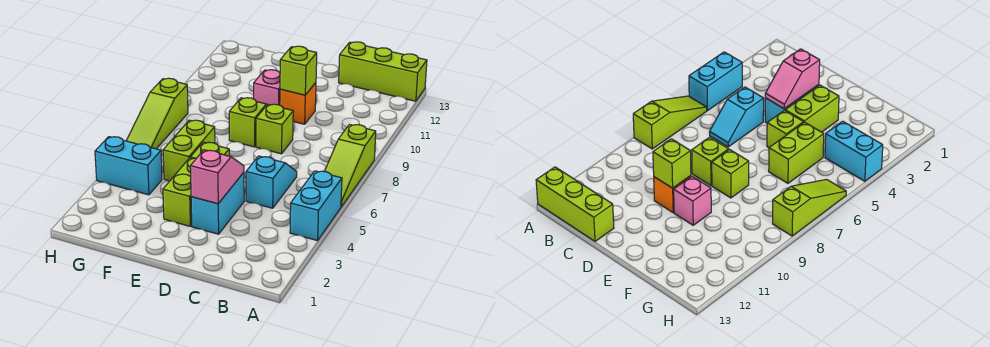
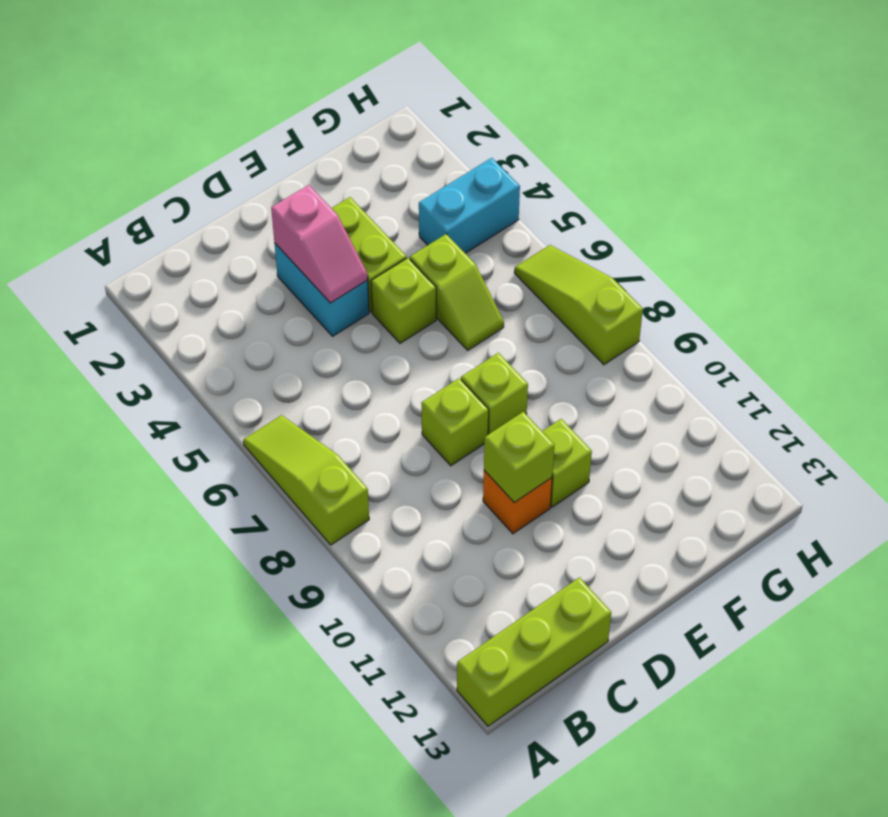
cyan 1x2 brick [290,171,342,241] -> none
cyan 1x2 slope [246,156,297,208] -> none
pink 1x1 brick [254,70,280,106] -> lime 1x1 brick [542,419,592,507]
lime 1x2 brick [163,120,215,181] -> lime 1x2 slope [410,234,504,350]

